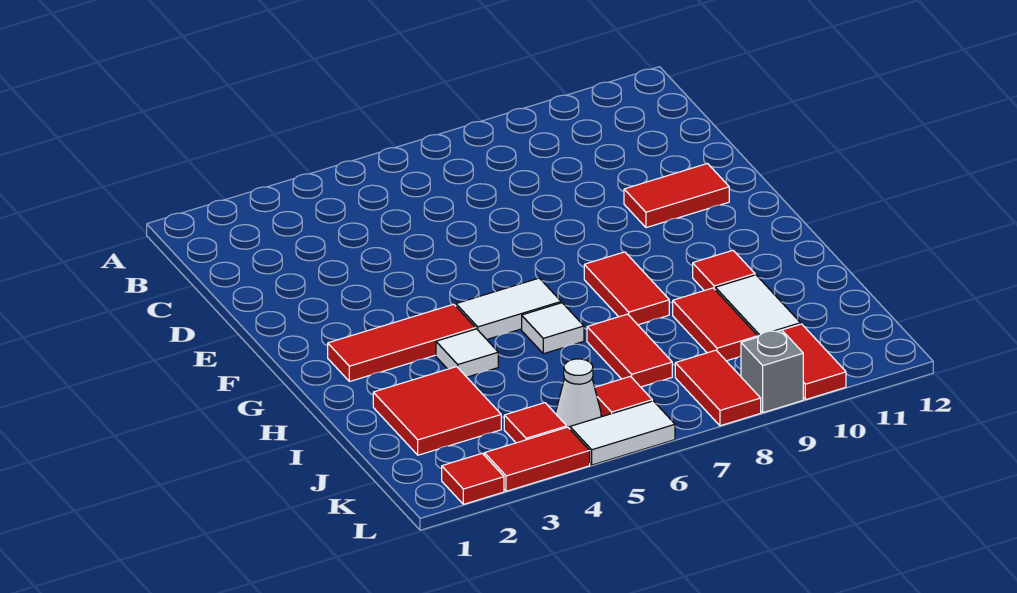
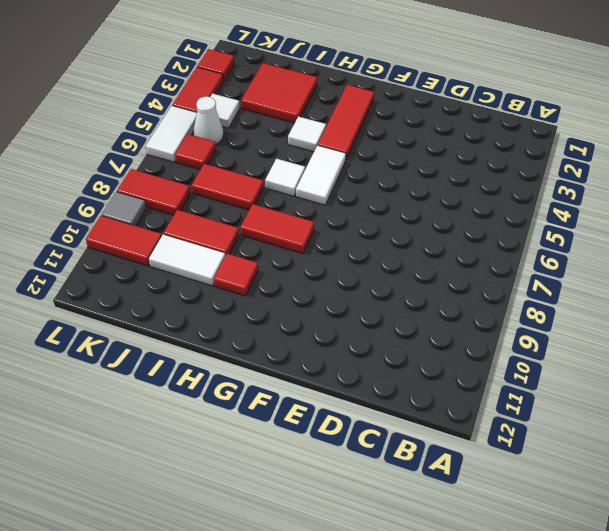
red 1x2 tile [624,164,729,228] -> none
red 1x1 tile [504,403,567,443] -> white 1x1 tile [210,94,240,128]
grey 1x1 brick [741,330,803,413] -> grey 1x1 tile [102,192,146,226]

